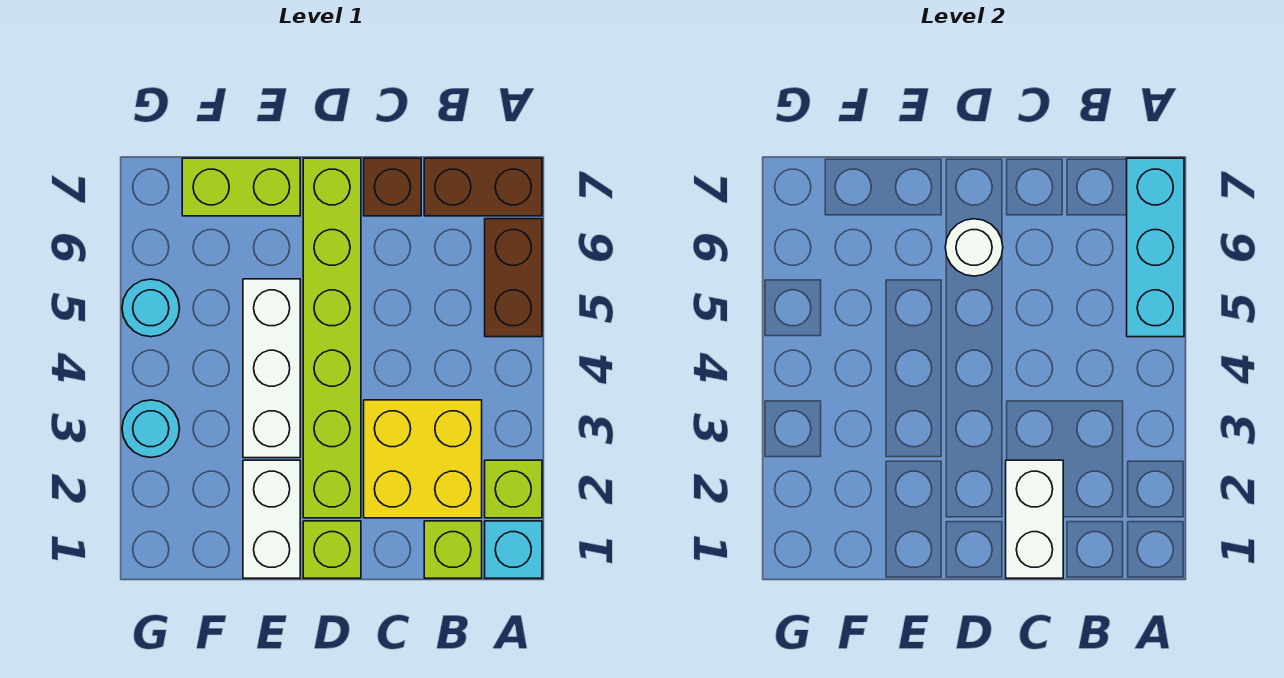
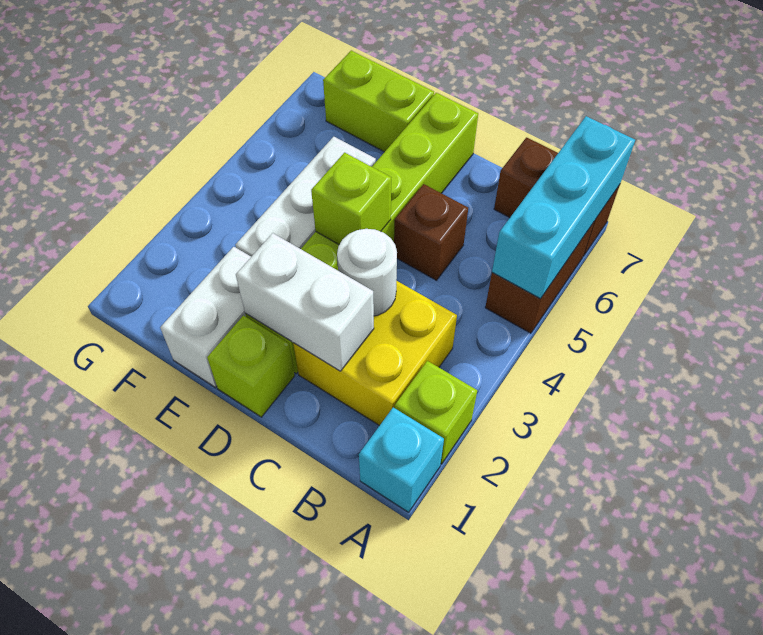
lime 1x1 brick [424,521,482,578] -> lime 1x1 brick moved to [311,153,391,244]
white 1x2 brick [1006,460,1063,578] -> white 1x2 brick turned to [236,233,374,371]
brown 1x1 brick [364,158,421,216] -> brown 1x1 brick moved to [394,184,468,280]
white 1x1 round brick [945,219,1003,276] -> white 1x1 round brick moved to [337,229,397,316]
cyan 1x1 round brick [122,400,180,457] -> none
cyan 1x1 round brick [122,279,180,337] -> none

